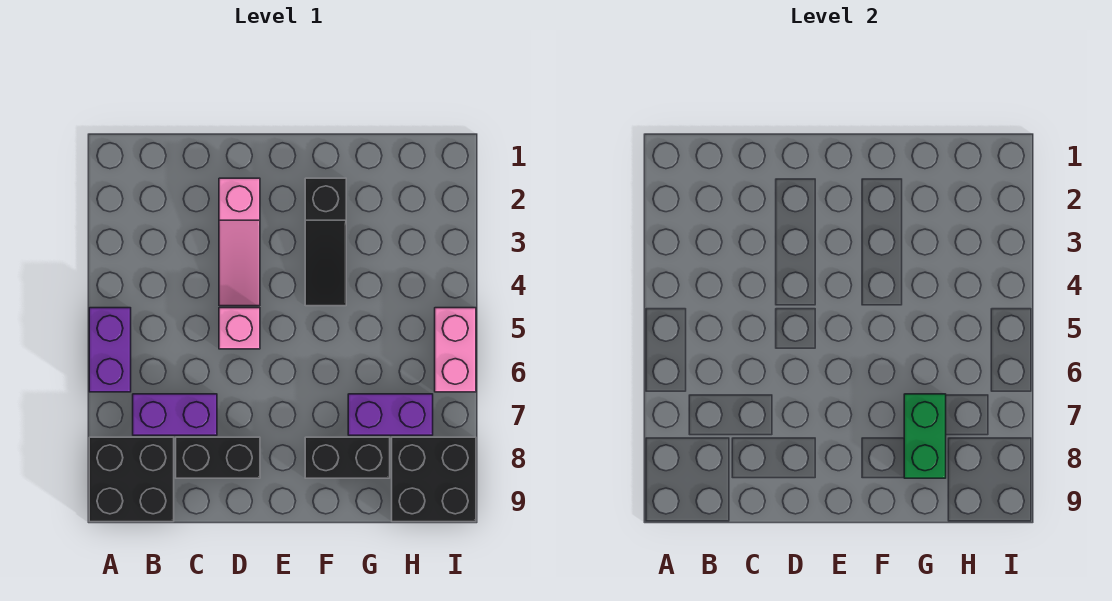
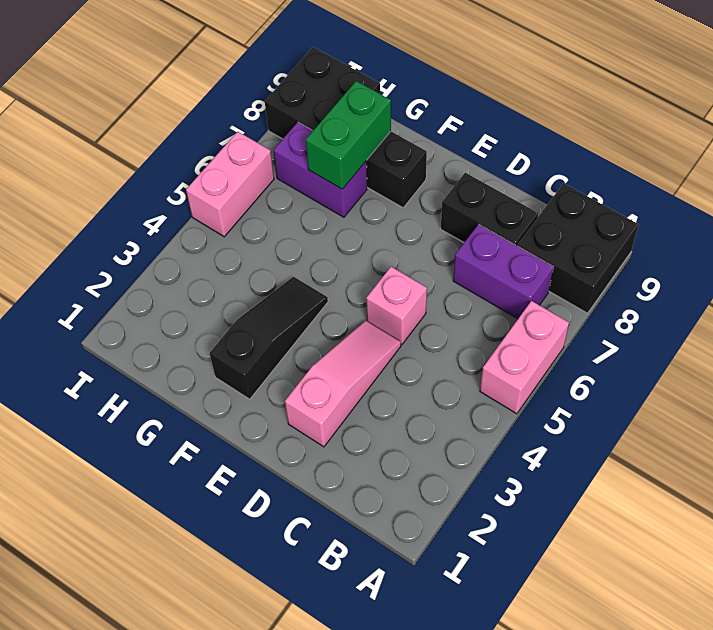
purple 1x2 brick [89,308,131,392] -> pink 1x2 brick [480,301,569,414]

